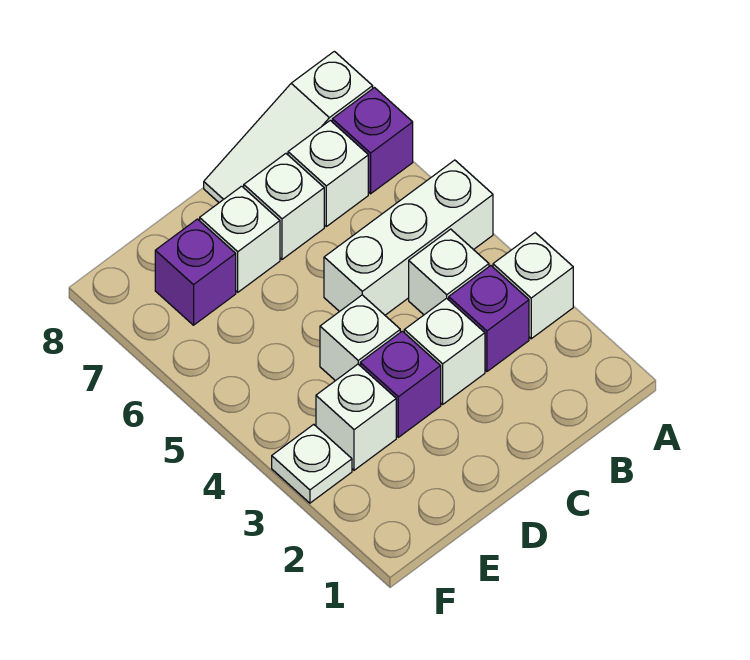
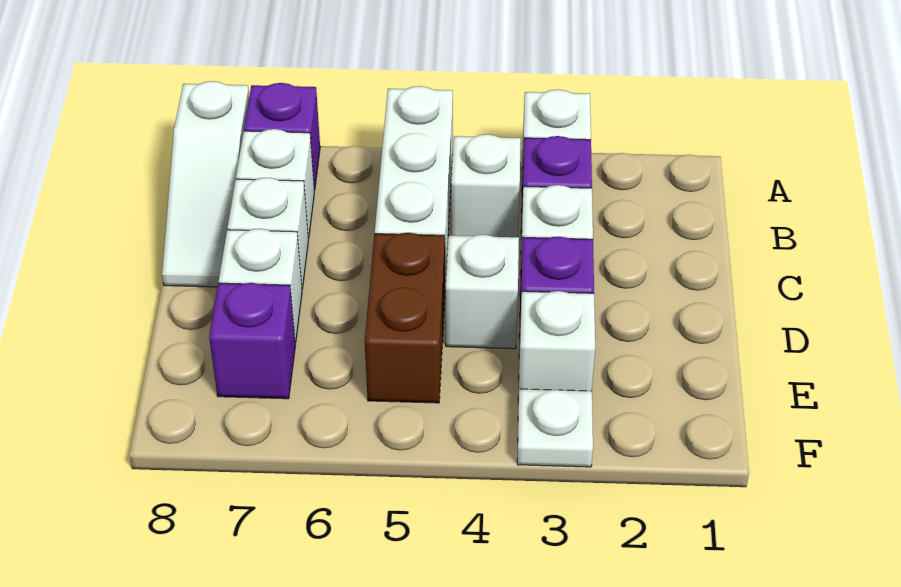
none -> brown 1x2 brick [365,233,445,403]

